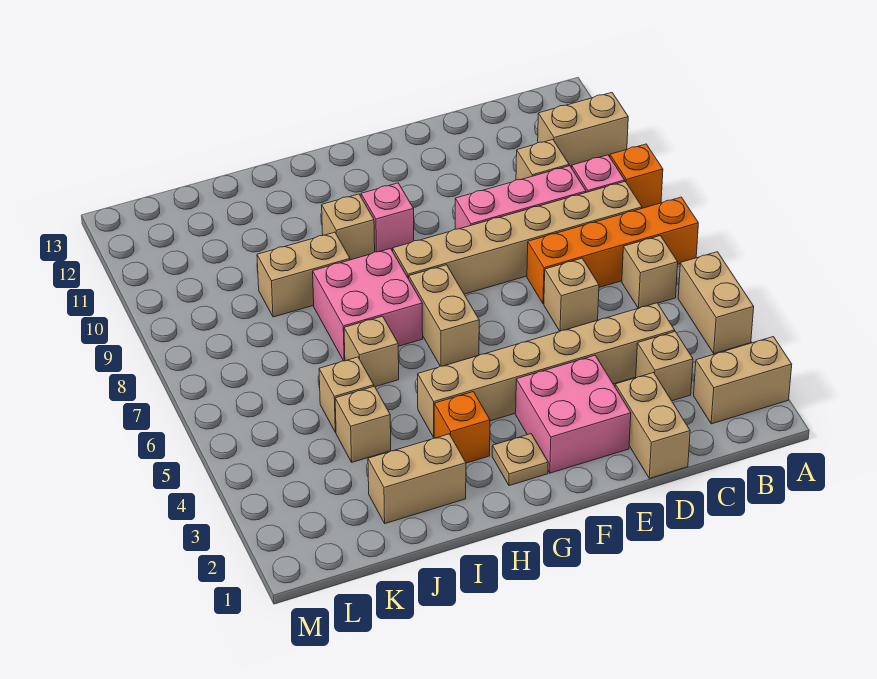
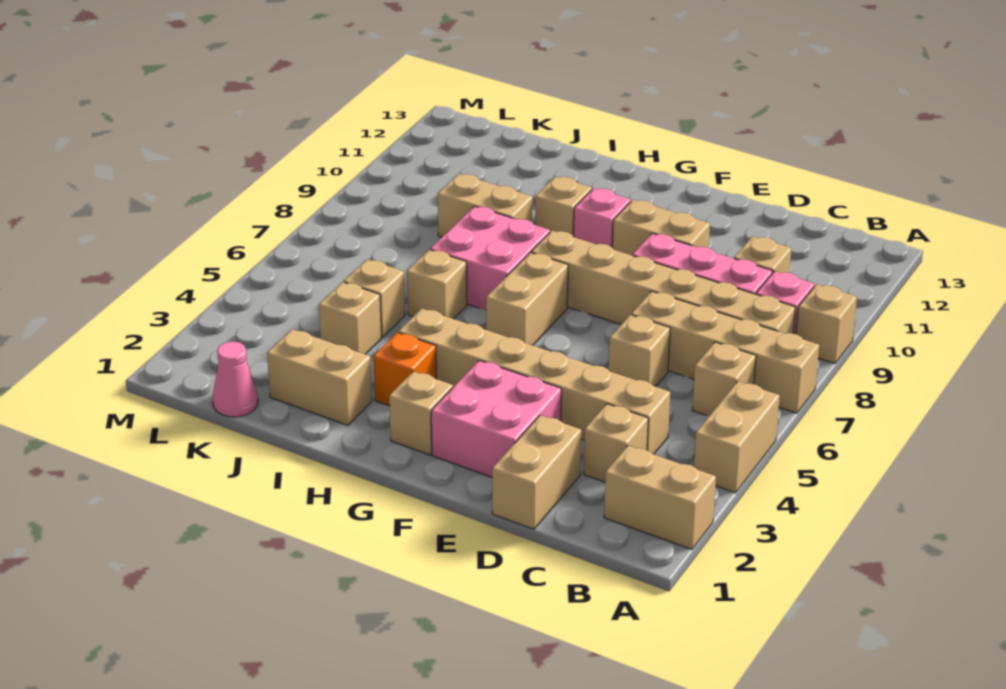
orange 1x4 brick [527,197,698,304] -> tan 1x4 brick [631,291,819,413]
orange 1x1 brick [610,144,663,208] -> tan 1x1 brick [796,284,857,363]
tan 1x2 brick [538,93,628,168] -> tan 1x2 brick moved to [612,200,710,255]
tan 1x1 plate [492,434,548,486] -> tan 1x1 brick [389,371,453,455]
none -> pink 1x1 cone [212,341,258,417]

